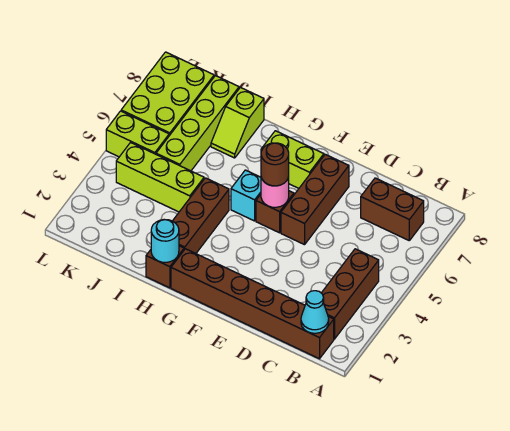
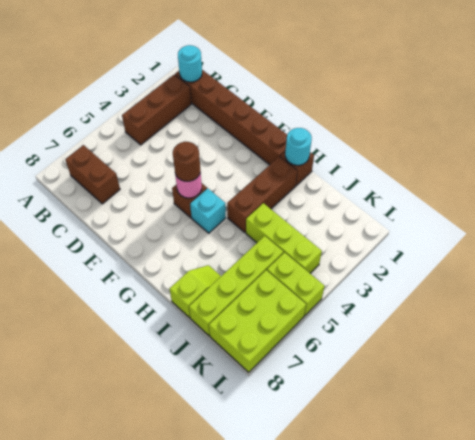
cyan 1x1 cone [301,291,329,333] -> cyan 1x1 round brick [178,45,202,82]
brown 1x3 brick [281,154,349,245] -> none
lime 1x2 brick [261,131,324,188] -> none

